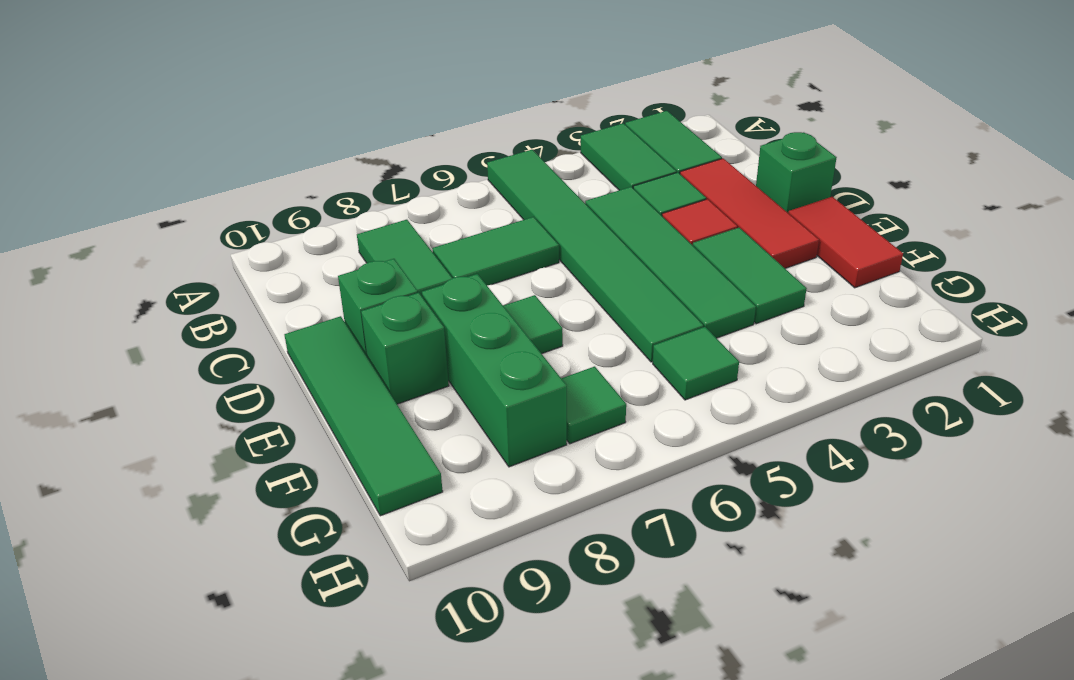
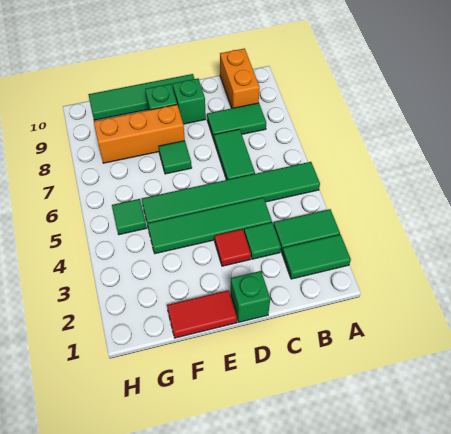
none -> orange 1x2 brick [220,48,260,108]
red 1x3 tile [680,158,819,268] -> none
green 1x2 tile [693,228,807,324] -> none
green 1x3 brick [422,274,567,467] -> orange 1x3 brick [94,105,185,163]
green 1x1 tile [561,366,626,444] -> none

